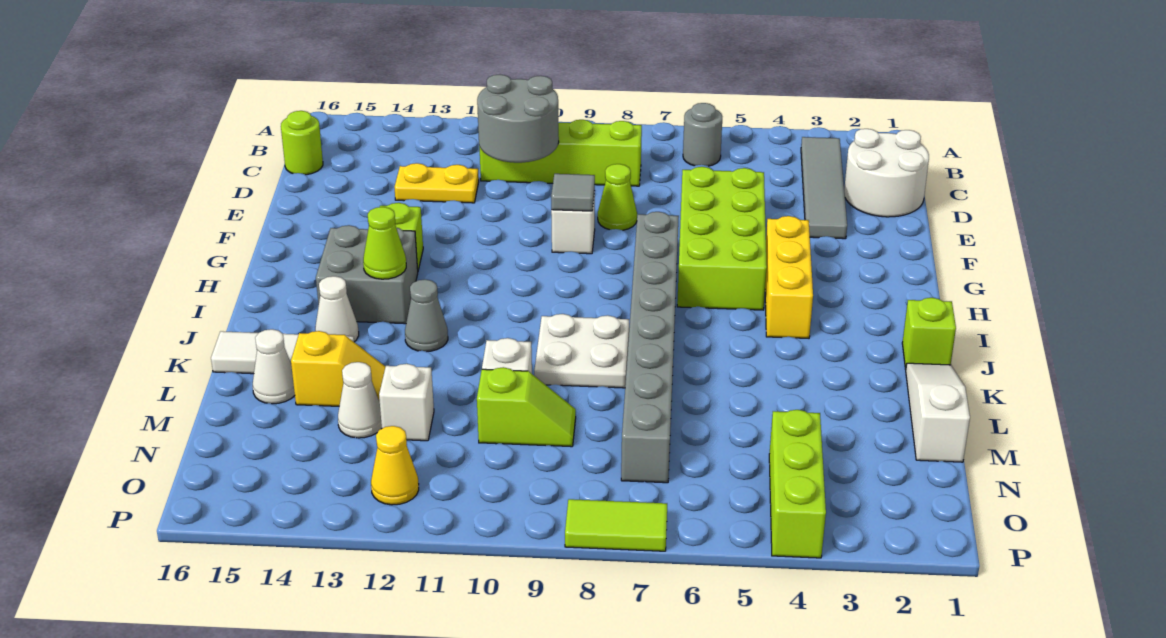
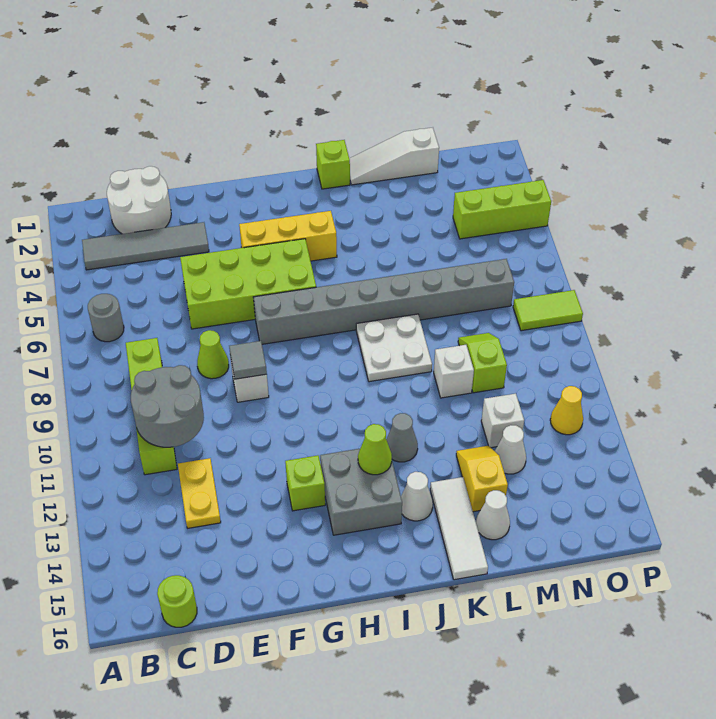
lime 1x2 tile [565,499,667,551] -> lime 1x2 tile turned to [513,290,583,331]

